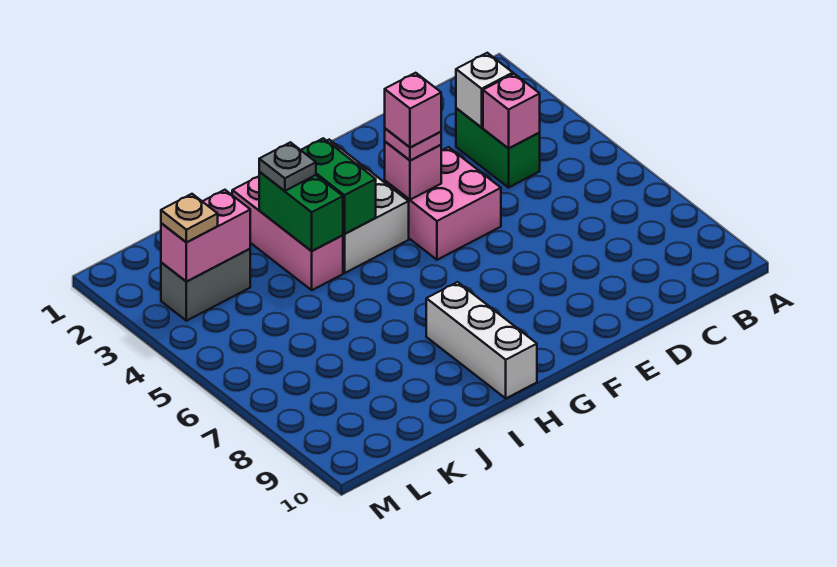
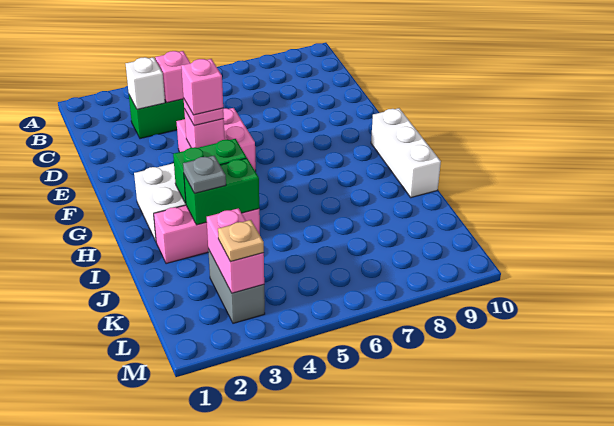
white 1x3 brick [426,282,537,398] -> white 1x3 brick turned to [371,108,441,198]

